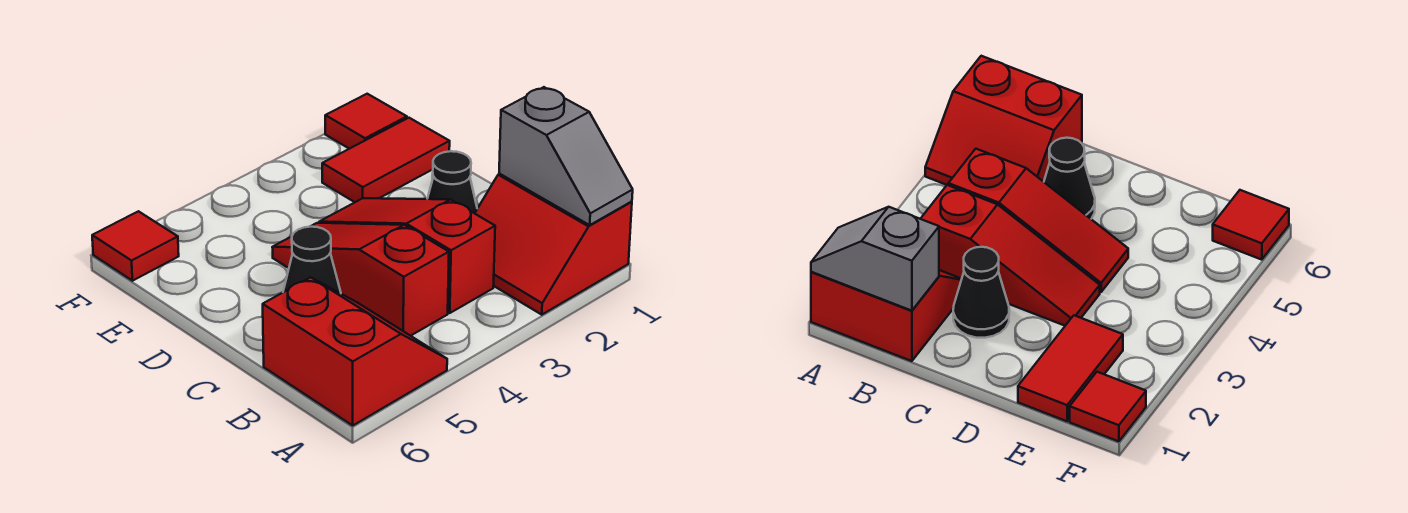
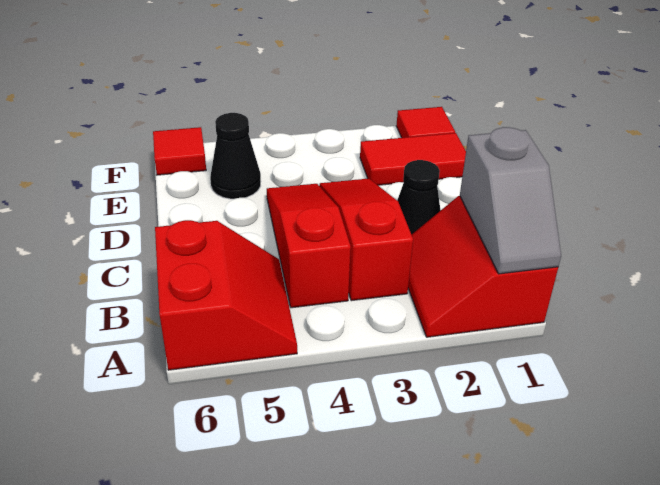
black 1x1 cone [283,227,341,293] -> black 1x1 cone moved to [210,113,261,199]

